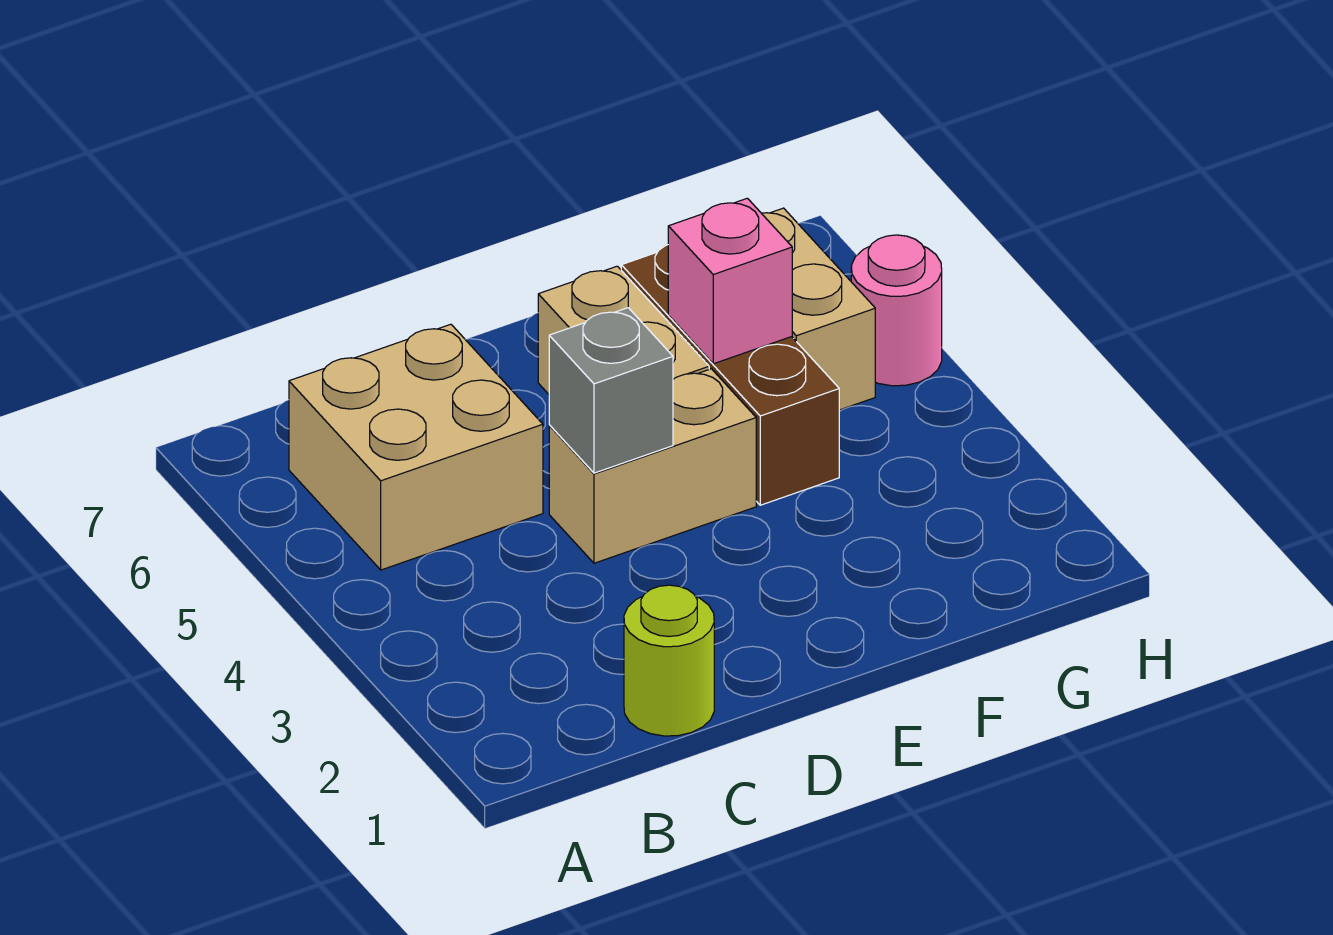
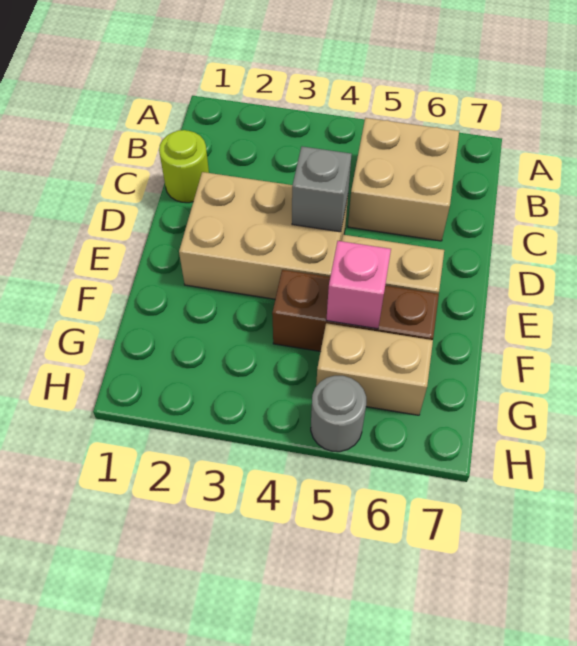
tan 1x2 brick [549,369,756,563] -> tan 2x3 brick [179,172,348,299]
pink 1x1 round brick [851,235,942,386] -> grey 1x1 round brick [311,376,366,452]

